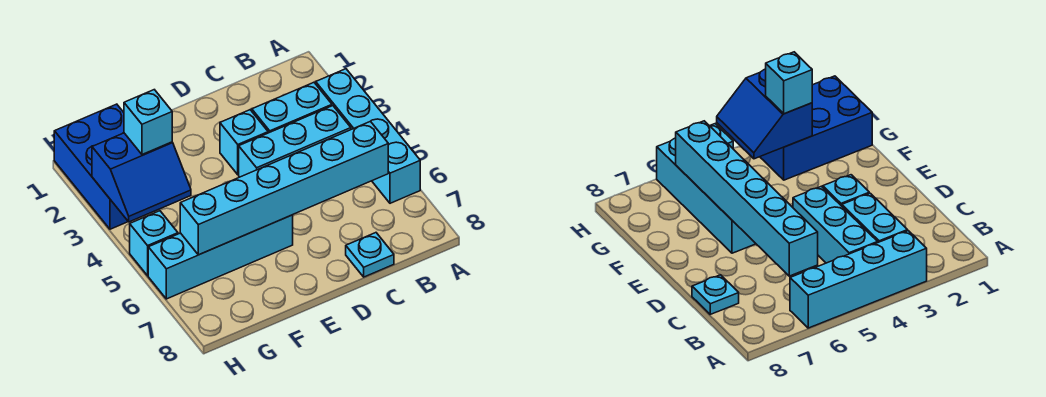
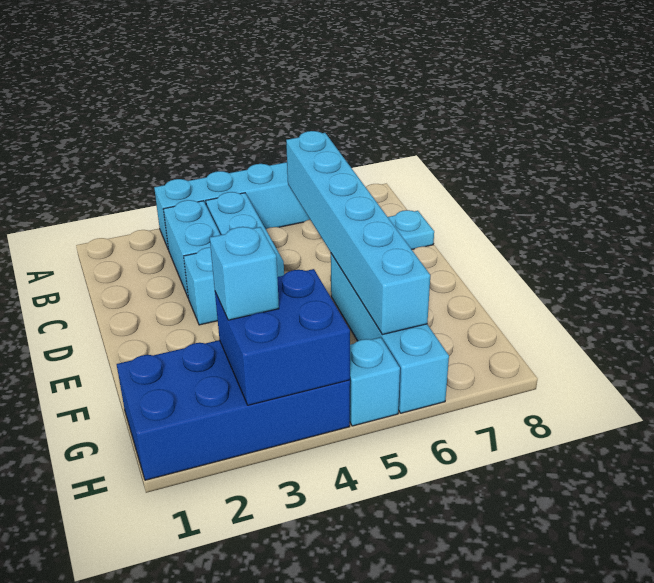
blue 2x3 brick [54,104,128,229] -> blue 2x4 brick [117,340,350,480]
blue 2x2 slope [92,133,191,222] -> blue 2x2 brick [215,269,350,405]

